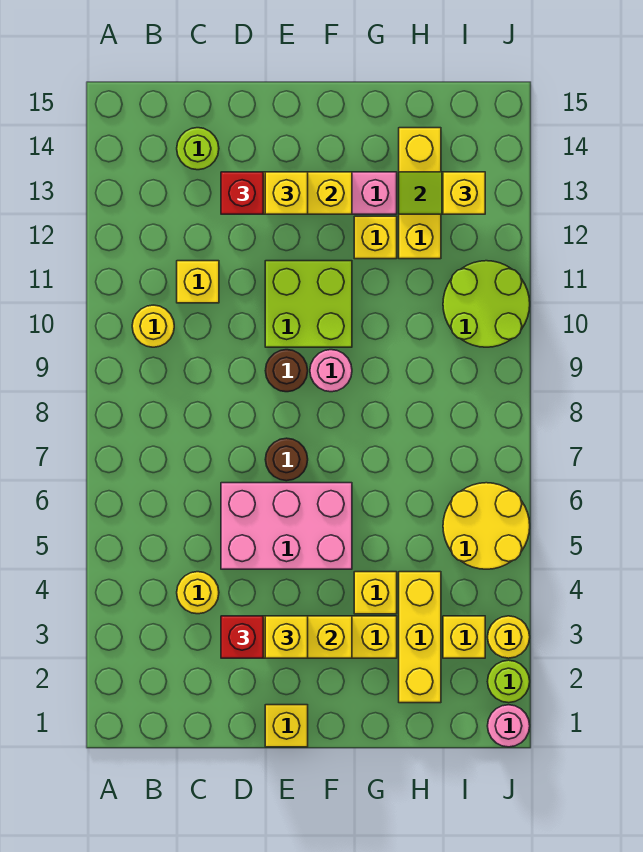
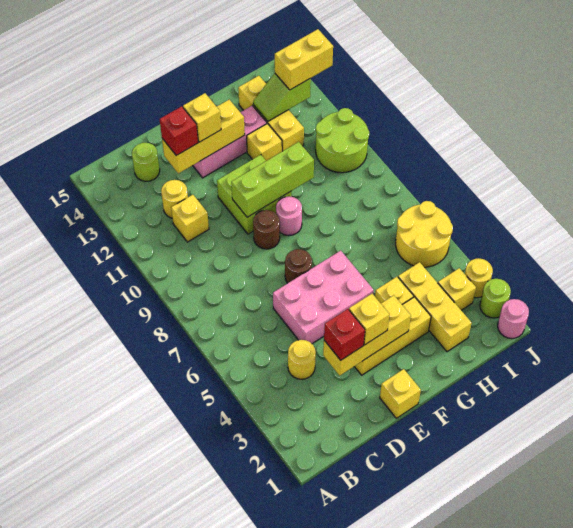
yellow 1x1 round brick [132,305,174,347] -> yellow 1x1 round brick moved to [161,180,188,218]
none -> lime 1x3 brick [231,142,314,217]
yellow 1x1 brick [443,172,485,214] -> yellow 1x2 brick [275,29,333,90]

